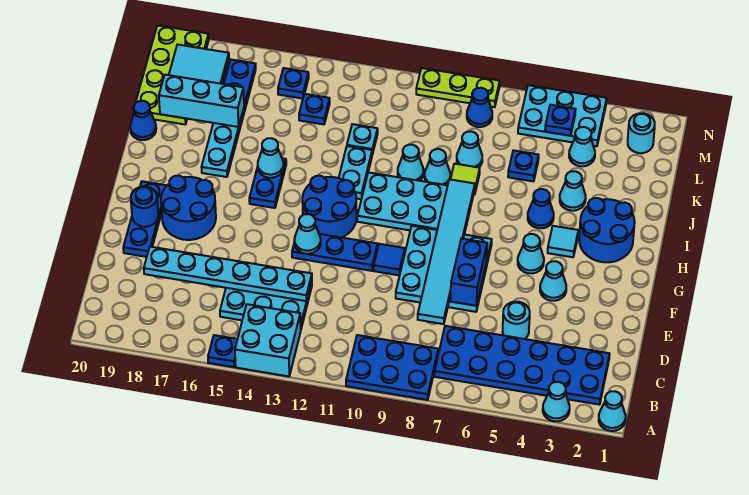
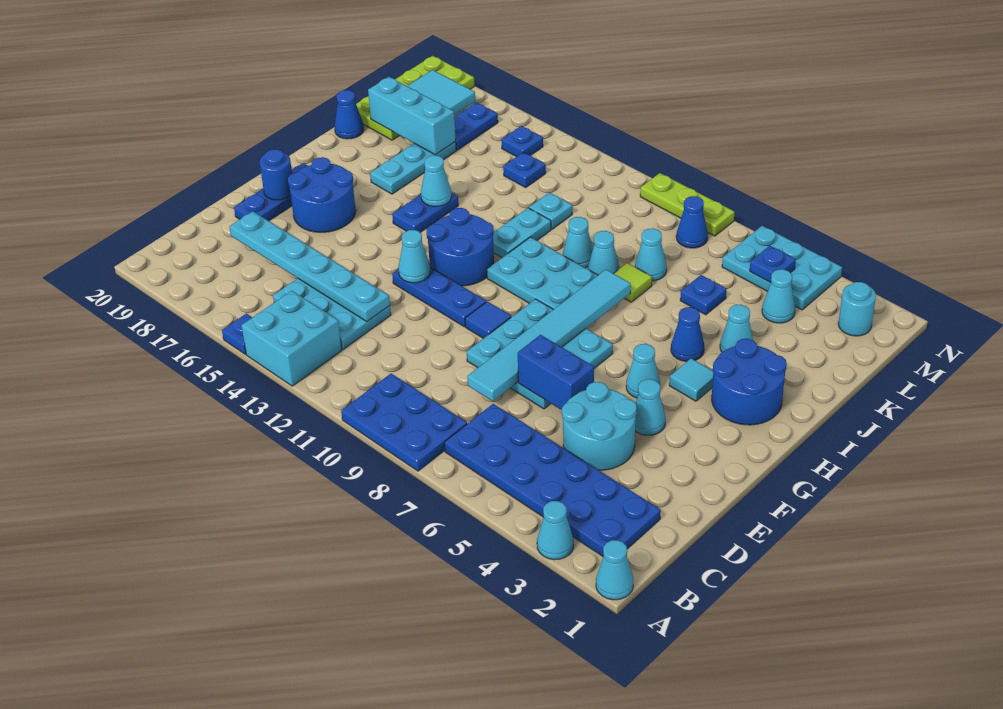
cyan 1x1 round brick [503,302,530,339] -> cyan 2x2 round brick [562,382,637,470]
blue 1x2 brick [451,239,487,306] -> blue 1x2 brick turned to [518,335,594,410]

